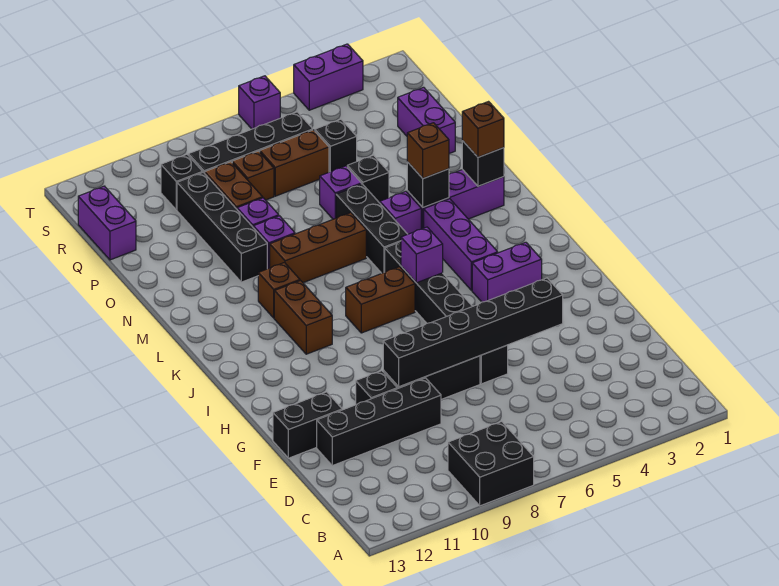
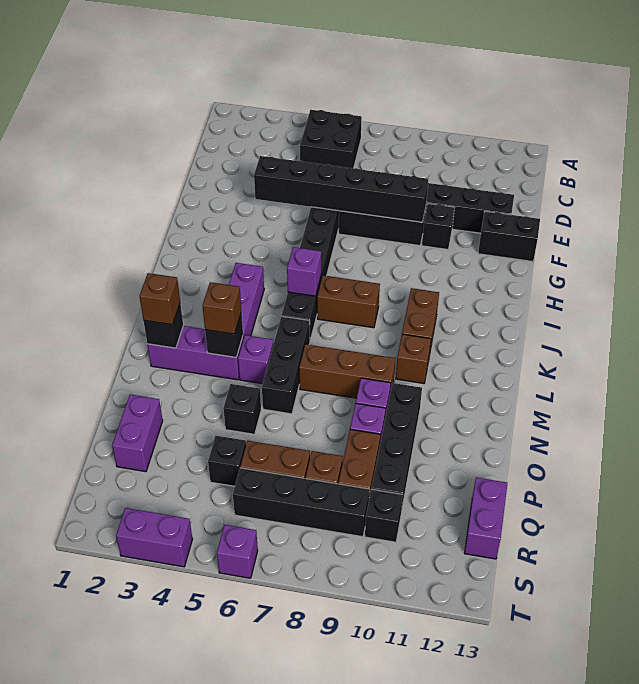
black 2x2 brick [448,422,534,506] -> black 2x2 brick moved to [300,110,362,168]
purple 1x2 brick [472,242,542,302] -> none
purple 1x1 brick [320,166,361,219] -> none

